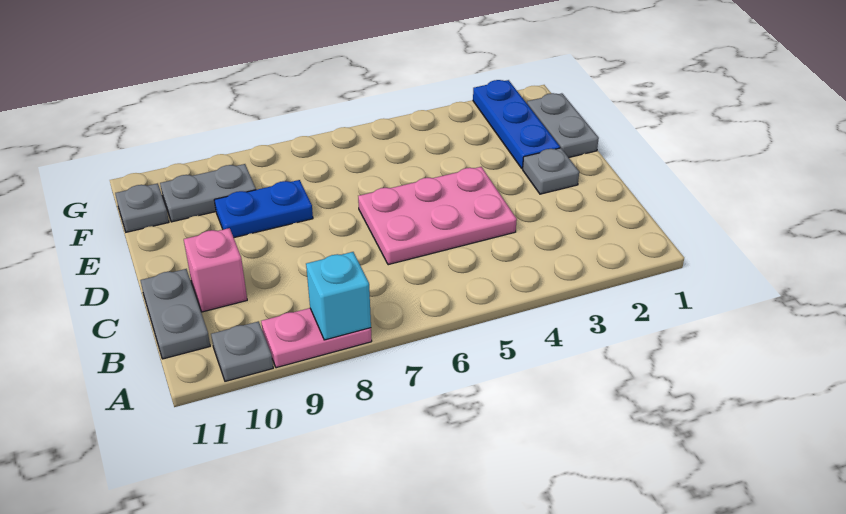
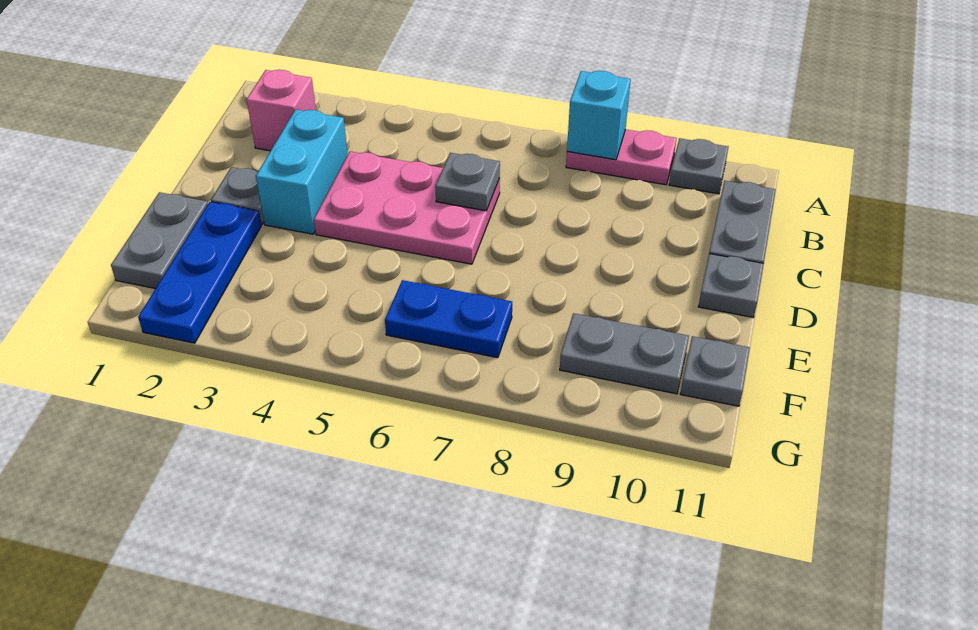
none -> cyan 1x2 brick [256,109,348,234]
none -> grey 1x1 plate [435,153,500,211]
pink 1x1 brick [184,228,247,312] -> pink 1x1 brick moved to [247,70,316,151]
none -> grey 1x1 plate [698,254,764,318]
blue 1x2 plate [214,180,313,238] -> blue 1x2 plate moved to [385,280,512,358]

